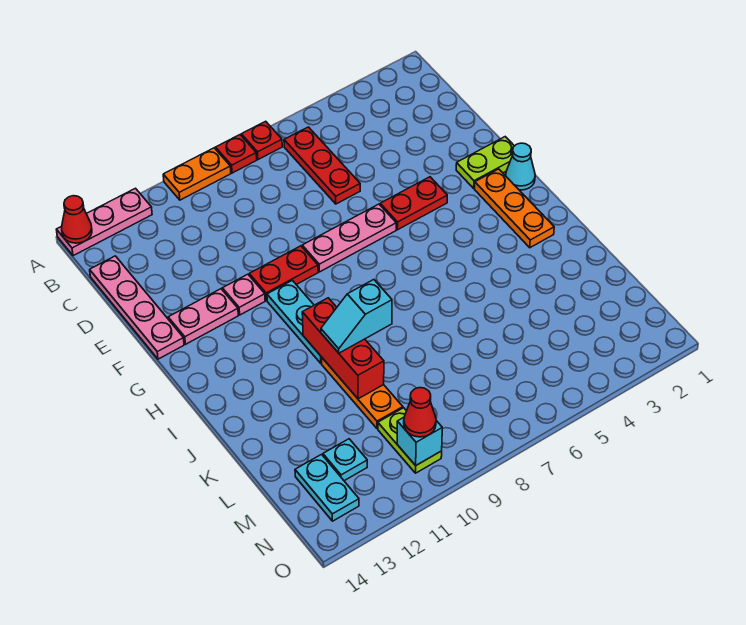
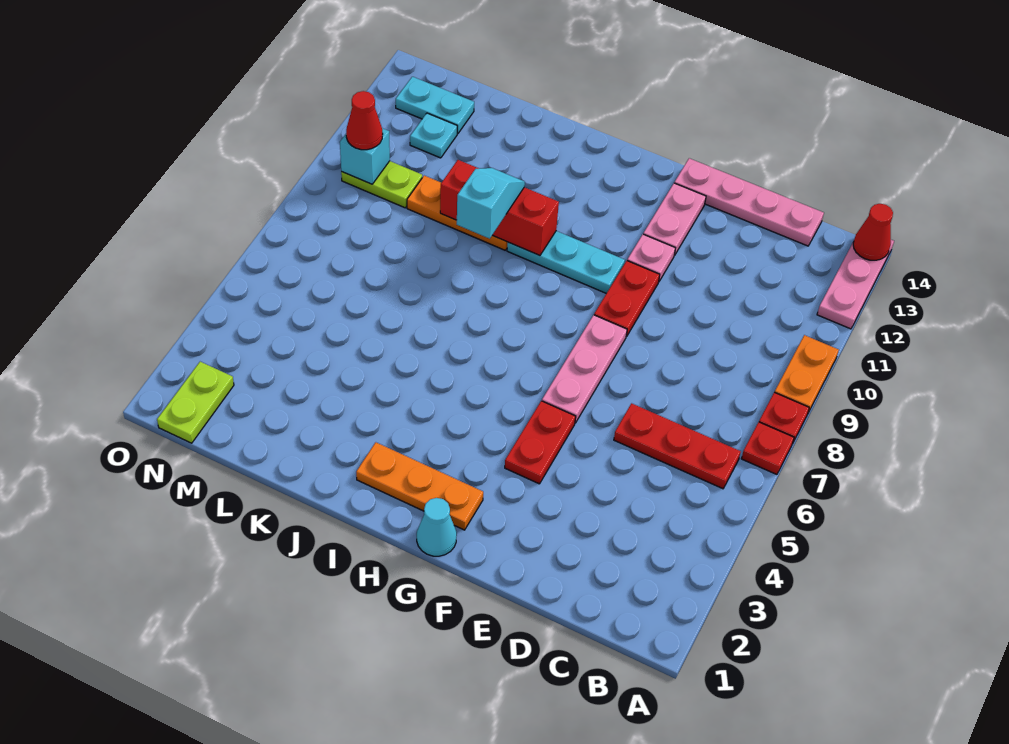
lime 1x2 plate [456,137,514,188] -> lime 1x2 plate moved to [157,362,234,443]

